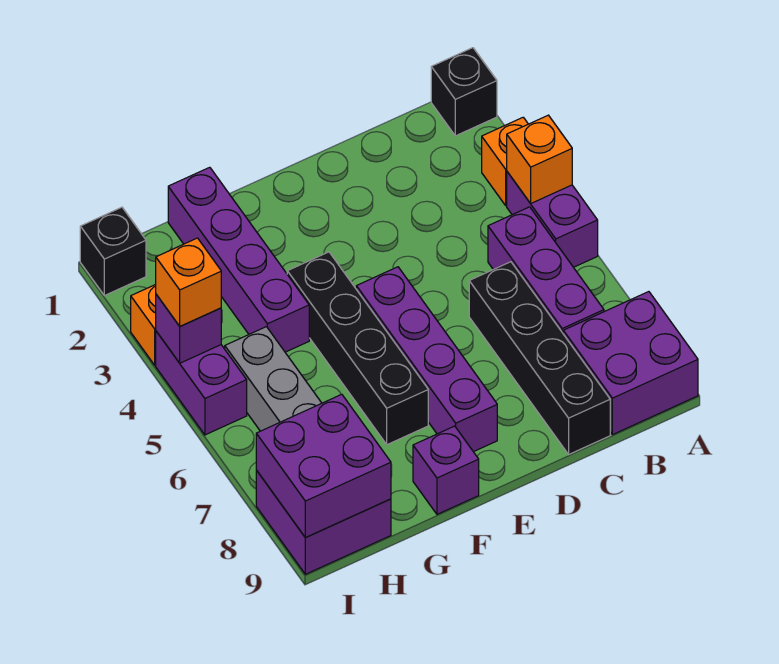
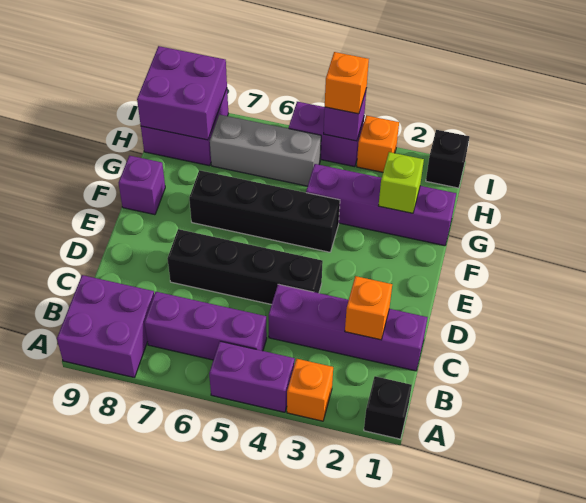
orange 1x1 brick [507,115,572,203] -> orange 1x1 brick moved to [345,276,392,340]
black 1x4 brick [469,262,610,454] -> black 1x4 brick moved to [167,229,323,305]
purple 1x4 brick [356,267,497,452] -> purple 1x4 brick moved to [269,284,428,371]
none -> lime 1x1 brick [379,152,424,213]

